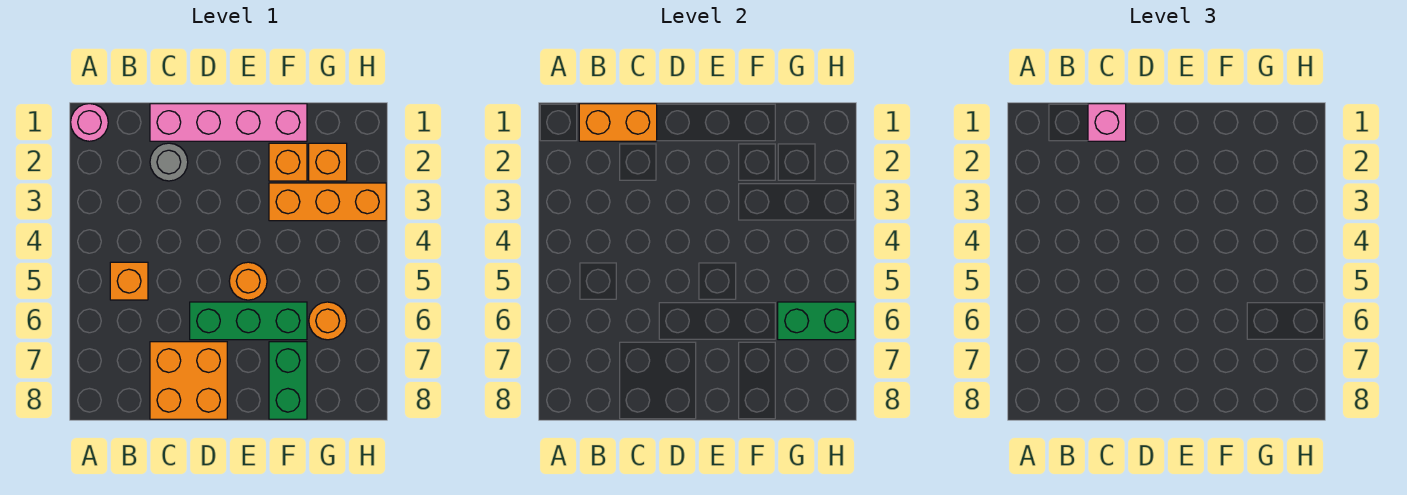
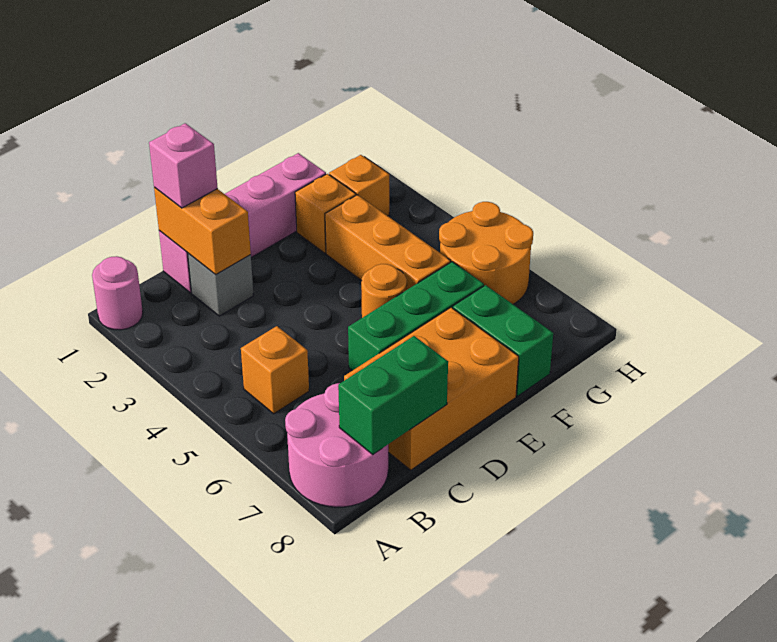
none -> pink 2x2 round brick [285,383,388,507]
orange 1x2 brick [579,104,657,141] -> orange 1x2 brick turned to [154,187,251,275]
grey 1x1 round brick [150,143,188,181] -> grey 1x1 brick [188,253,254,316]
orange 2x2 brick [150,342,227,419] -> orange 2x3 brick [344,307,519,470]
orange 1x3 brick [269,183,386,221] -> orange 1x3 brick turned to [325,195,451,290]
orange 1x1 round brick [309,302,346,340] -> orange 2x2 round brick [439,202,533,304]
green 1x2 brick [778,302,855,340] -> green 1x2 brick moved to [338,336,448,454]

